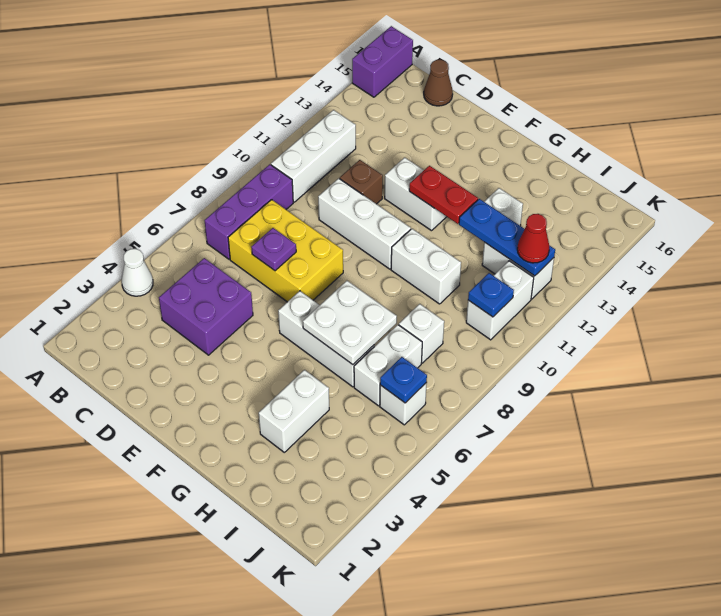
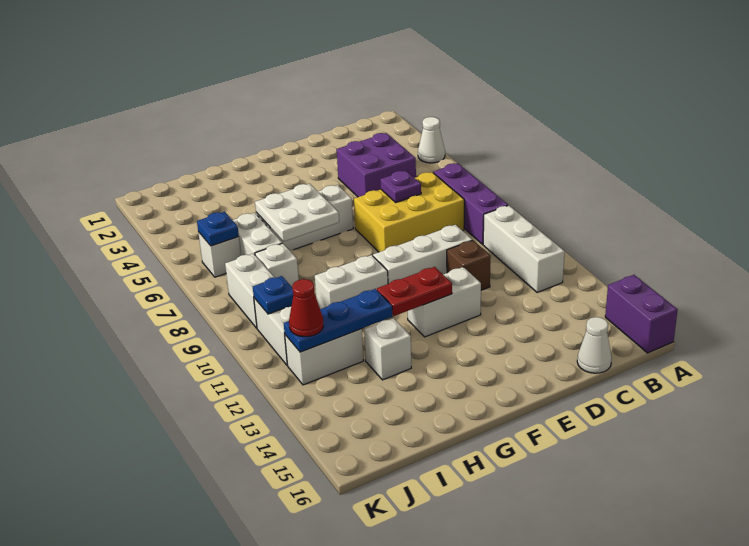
brown 1x1 cone [424,60,453,106] -> white 1x1 cone [577,317,612,373]
white 1x2 brick [259,370,329,452] -> white 1x2 brick moved to [225,254,274,328]

